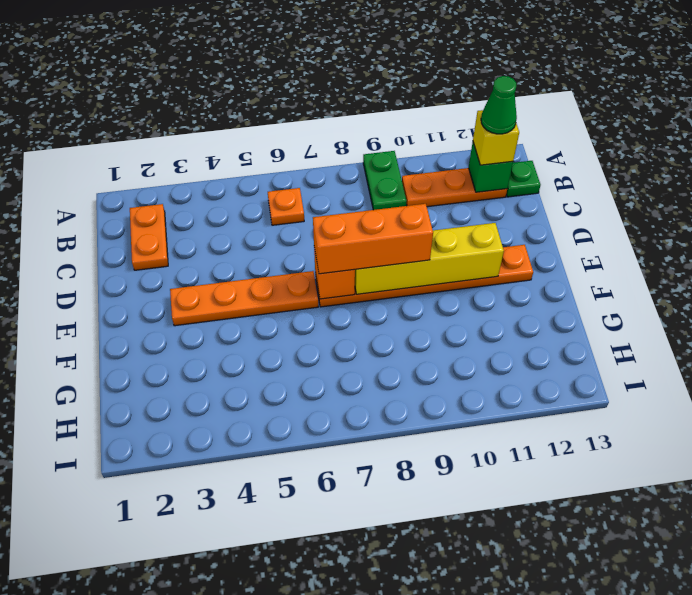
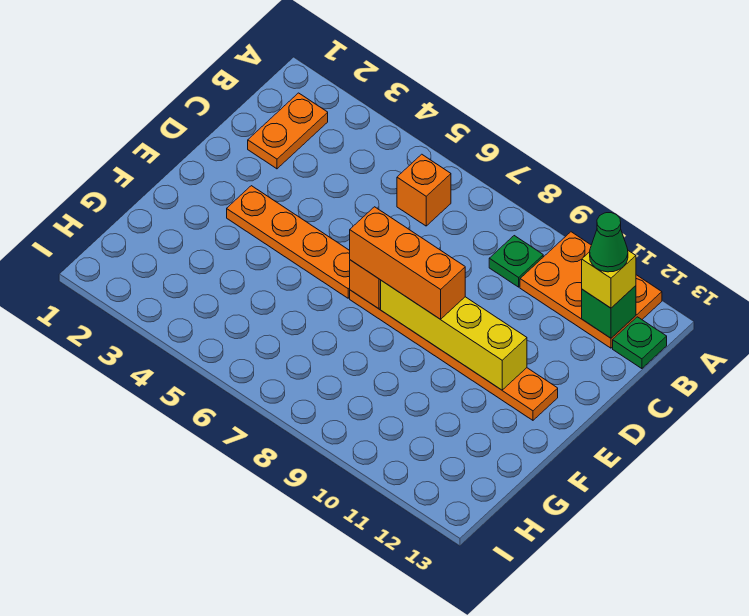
green 1x2 plate [363,151,407,210] -> green 1x1 plate [489,236,543,287]
orange 1x1 plate [268,188,304,225] -> orange 1x1 brick [397,154,451,226]
orange 1x3 plate [402,168,507,207] -> orange 2x3 plate [520,232,662,348]

